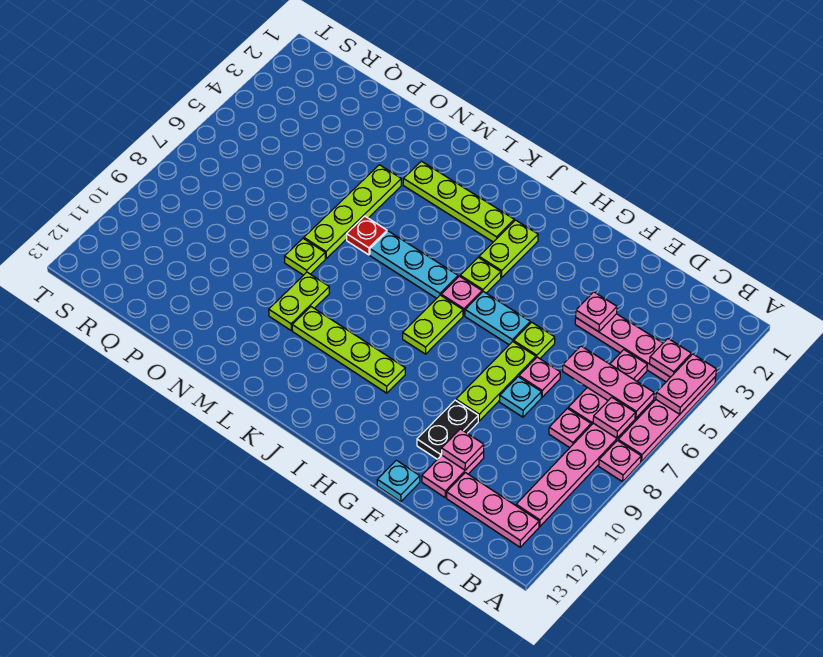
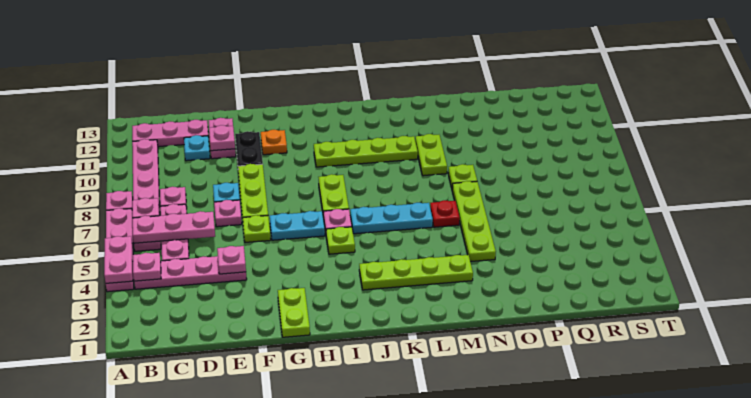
cyan 1x1 plate [377,460,420,502] -> cyan 1x1 plate moved to [184,135,210,161]
none -> orange 1x1 plate [261,130,287,155]
lime 1x2 plate [479,220,538,278] -> lime 1x2 plate moved to [278,288,310,337]

